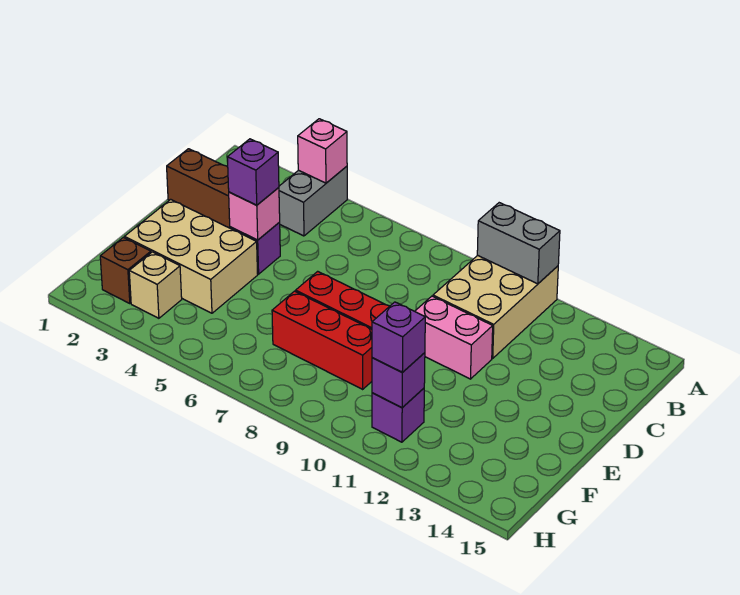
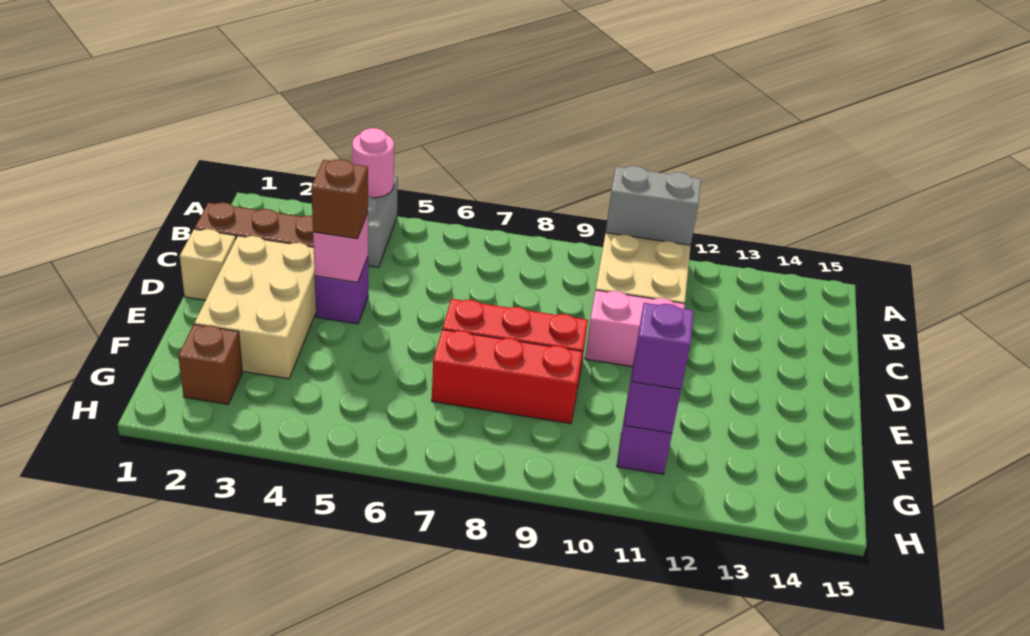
pink 1x1 brick [298,119,347,183] -> pink 1x1 round brick [352,128,394,198]
purple 1x1 brick [227,139,279,205] -> brown 1x1 brick [311,159,368,239]
tan 2x3 brick [124,199,258,313] -> tan 2x3 brick turned to [195,236,316,379]
tan 1x1 brick [129,252,182,318] -> tan 1x1 brick moved to [180,229,236,300]

